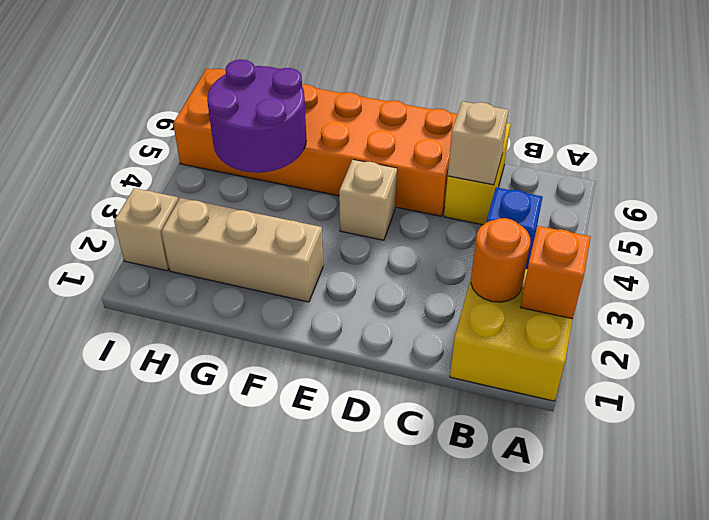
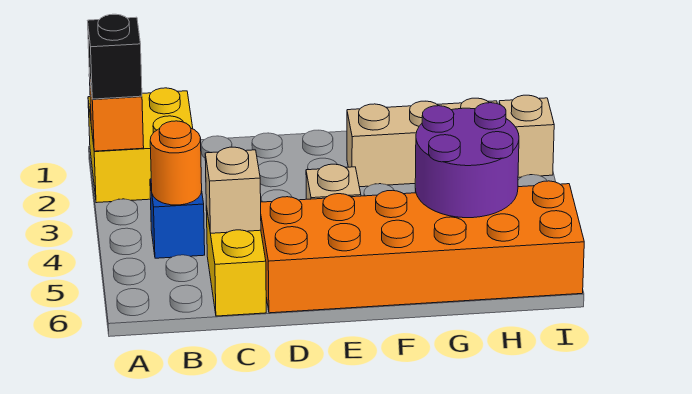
none -> black 1x1 brick [88,14,142,99]
orange 1x1 round brick [471,218,530,302] -> orange 1x1 round brick moved to [150,121,202,205]

